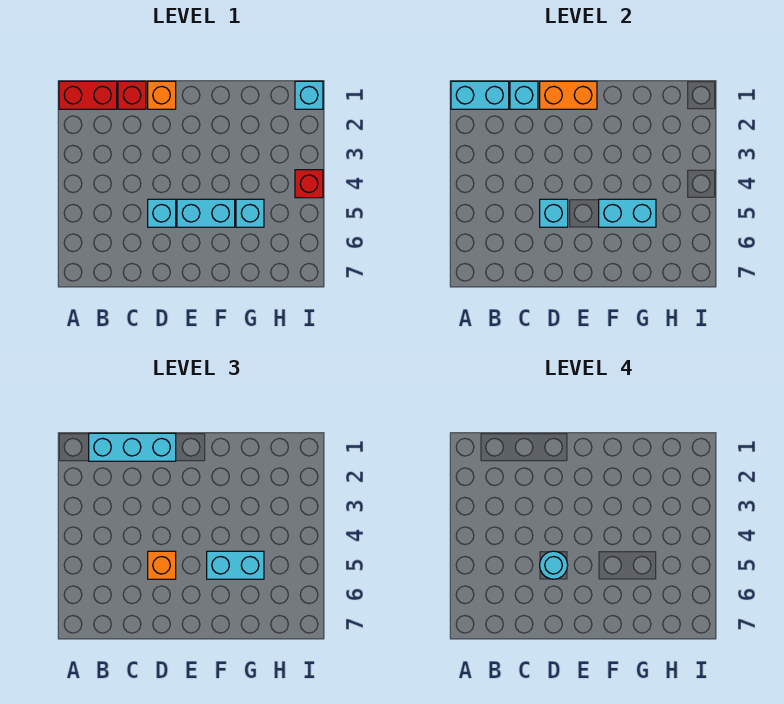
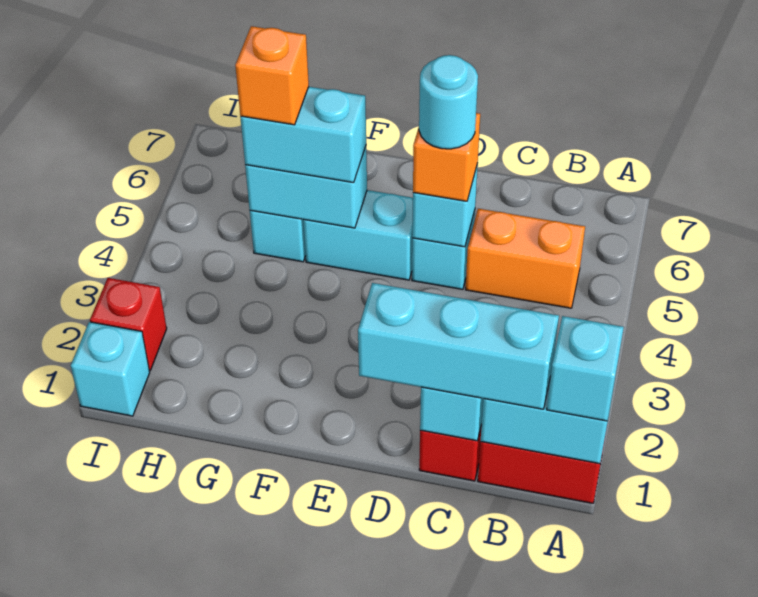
none -> cyan 1x1 brick [547,316,624,421]
orange 1x1 brick [148,81,176,109] -> orange 1x1 brick moved to [235,26,309,125]
orange 1x2 brick [540,81,597,109] -> orange 1x2 brick moved to [466,209,585,308]
red 1x1 brick [295,170,323,198] -> red 1x1 brick moved to [90,278,167,370]

